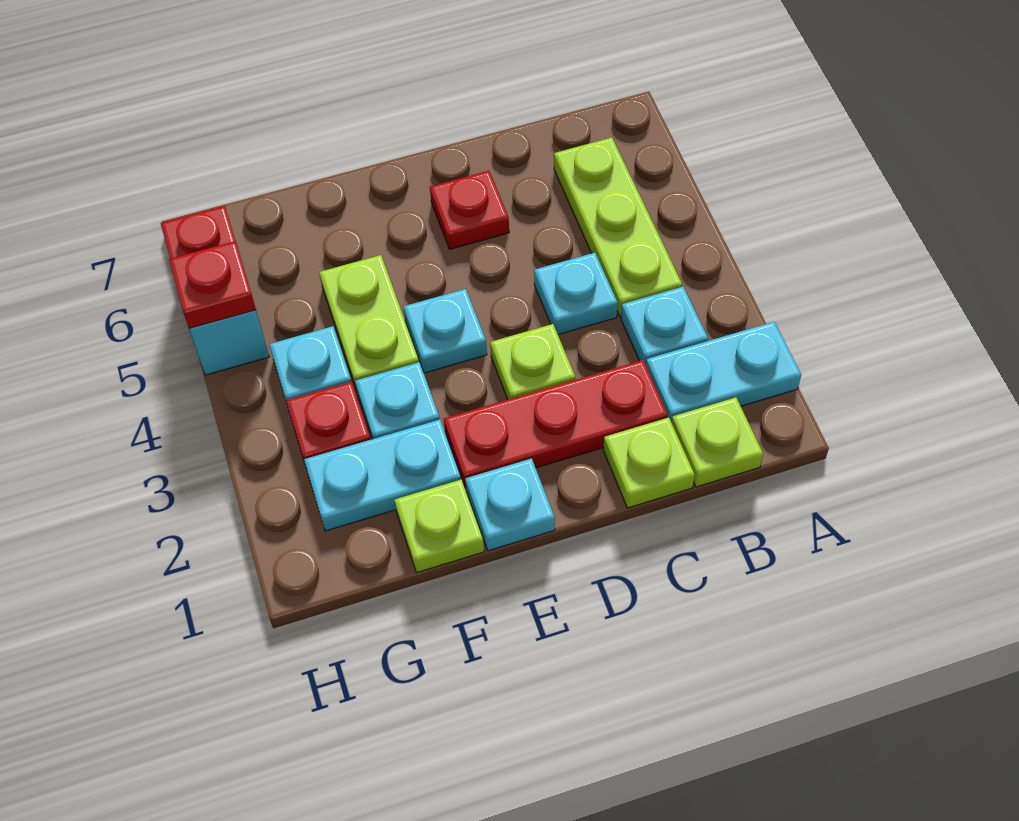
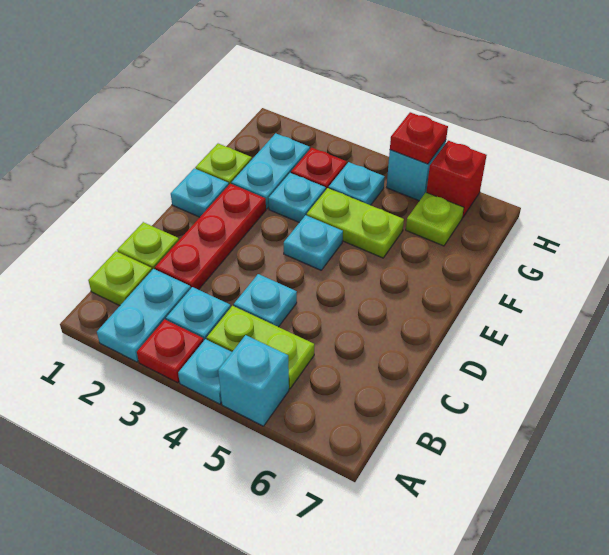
none -> cyan 1x1 plate [178,339,232,404]
none -> cyan 1x1 brick [218,335,289,426]
lime 1x3 plate [554,137,682,317] -> lime 1x2 plate [207,306,314,389]
lime 1x1 plate [490,324,575,399] -> lime 1x1 plate moved to [406,193,464,246]
red 1x1 plate [430,171,509,249] -> red 1x1 plate moved to [137,319,204,383]

